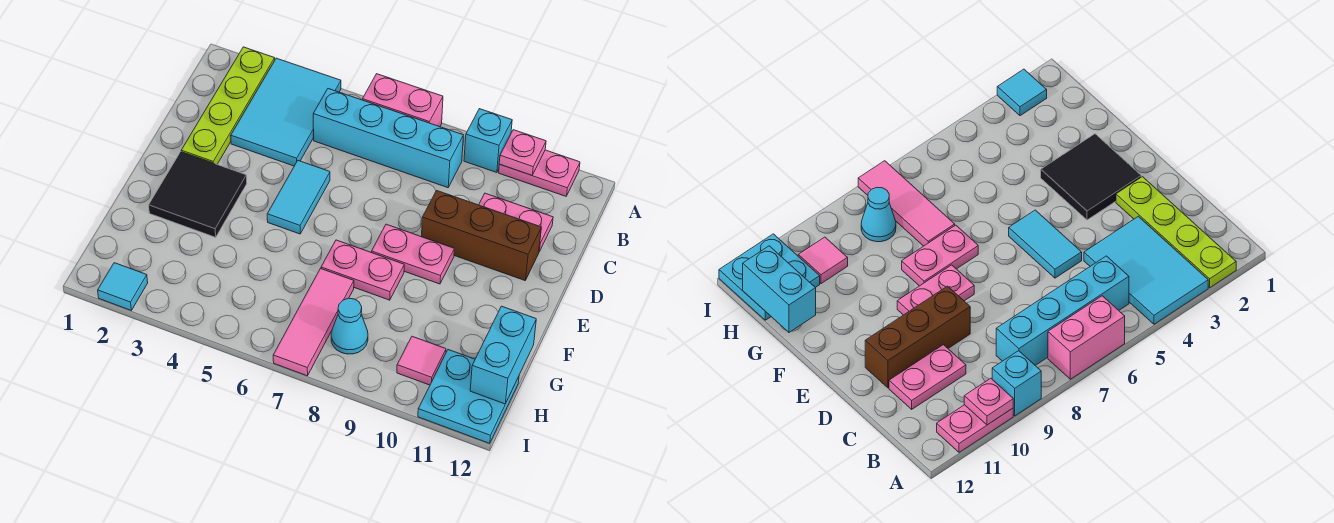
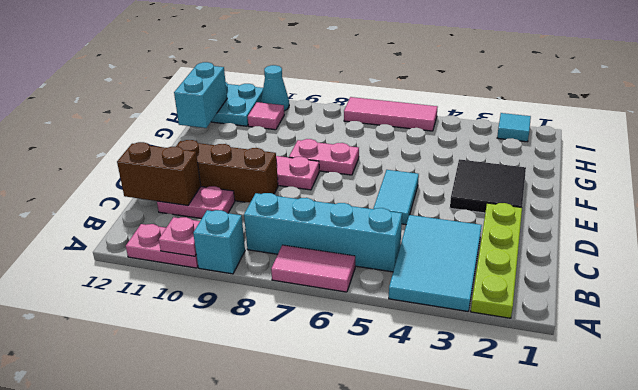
pink 1x2 brick [362,74,443,127] -> pink 1x2 tile [271,245,355,292]
none -> brown 1x2 brick [117,142,201,205]
pink 1x3 tile [273,269,354,376] -> pink 1x3 tile turned to [344,97,437,131]
cyan 1x1 cone [331,298,368,354] -> cyan 1x1 cone moved to [261,65,289,111]

